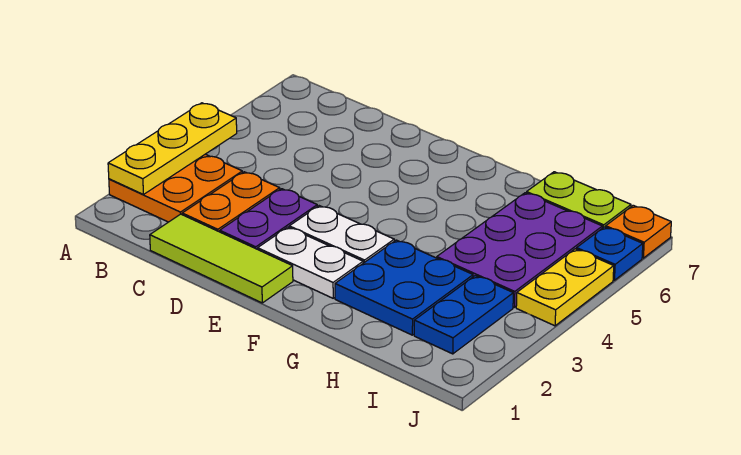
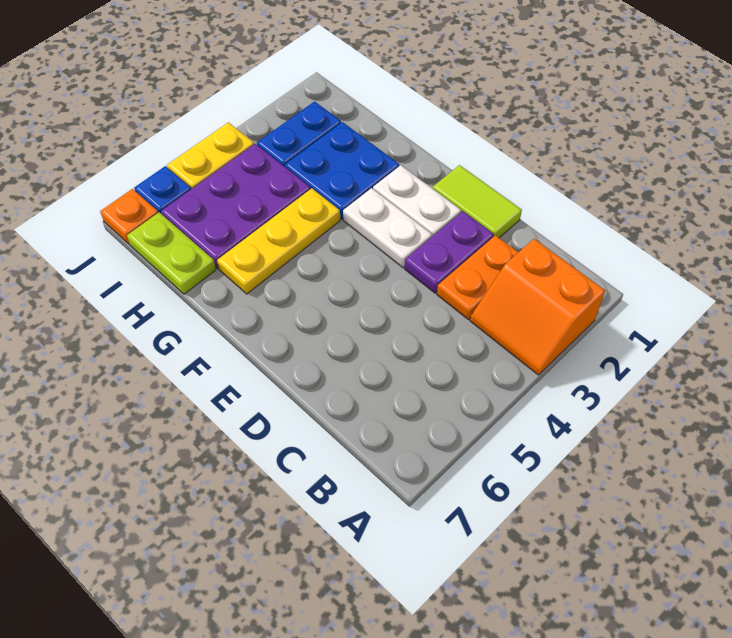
orange 2x2 plate [109,154,242,222] -> orange 2x2 slope [470,239,605,375]
yellow 1x3 plate [108,103,237,195] -> yellow 1x3 plate moved to [217,188,340,294]
lime 1x3 tile [150,214,293,303] -> lime 1x2 tile [433,165,522,238]

